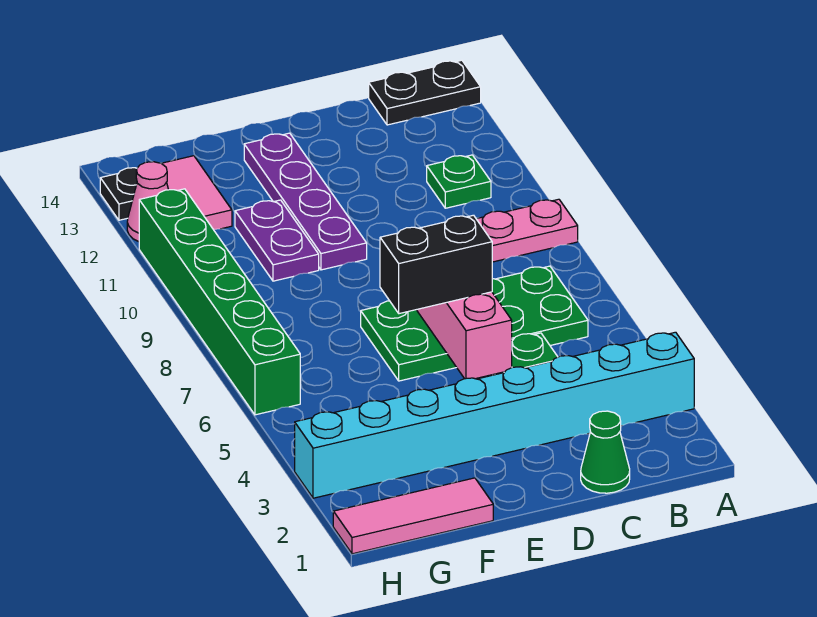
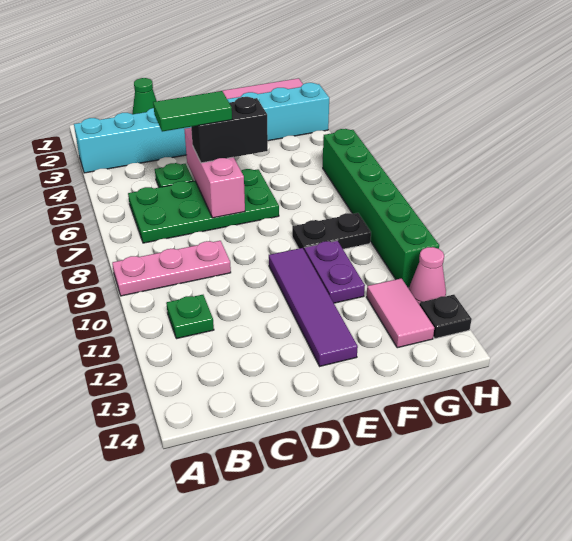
black 1x2 plate [369,60,481,125] -> black 1x2 plate moved to [292,213,371,249]
none -> green 1x2 tile [153,91,232,132]
purple 1x4 plate [244,133,367,270] -> purple 1x4 tile [269,248,358,366]

